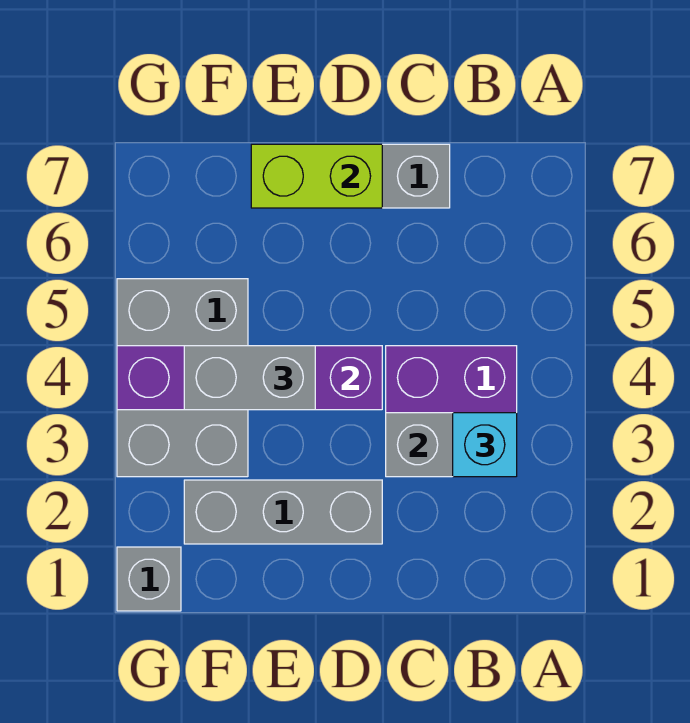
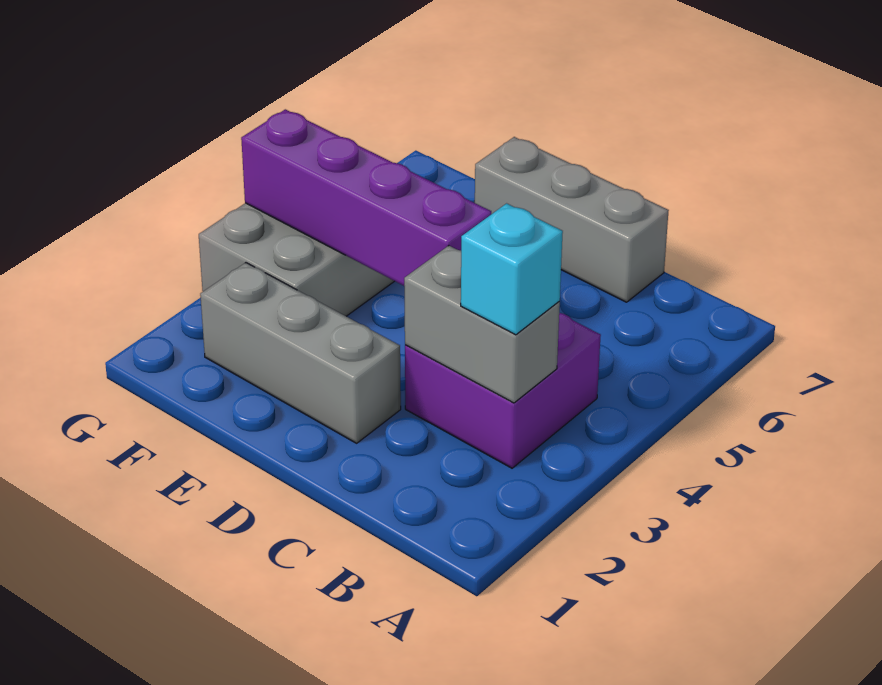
lime 1x2 brick [251,144,382,208] -> none
grey 1x2 brick [184,346,315,410] -> none
grey 1x1 brick [117,547,181,611] -> none

